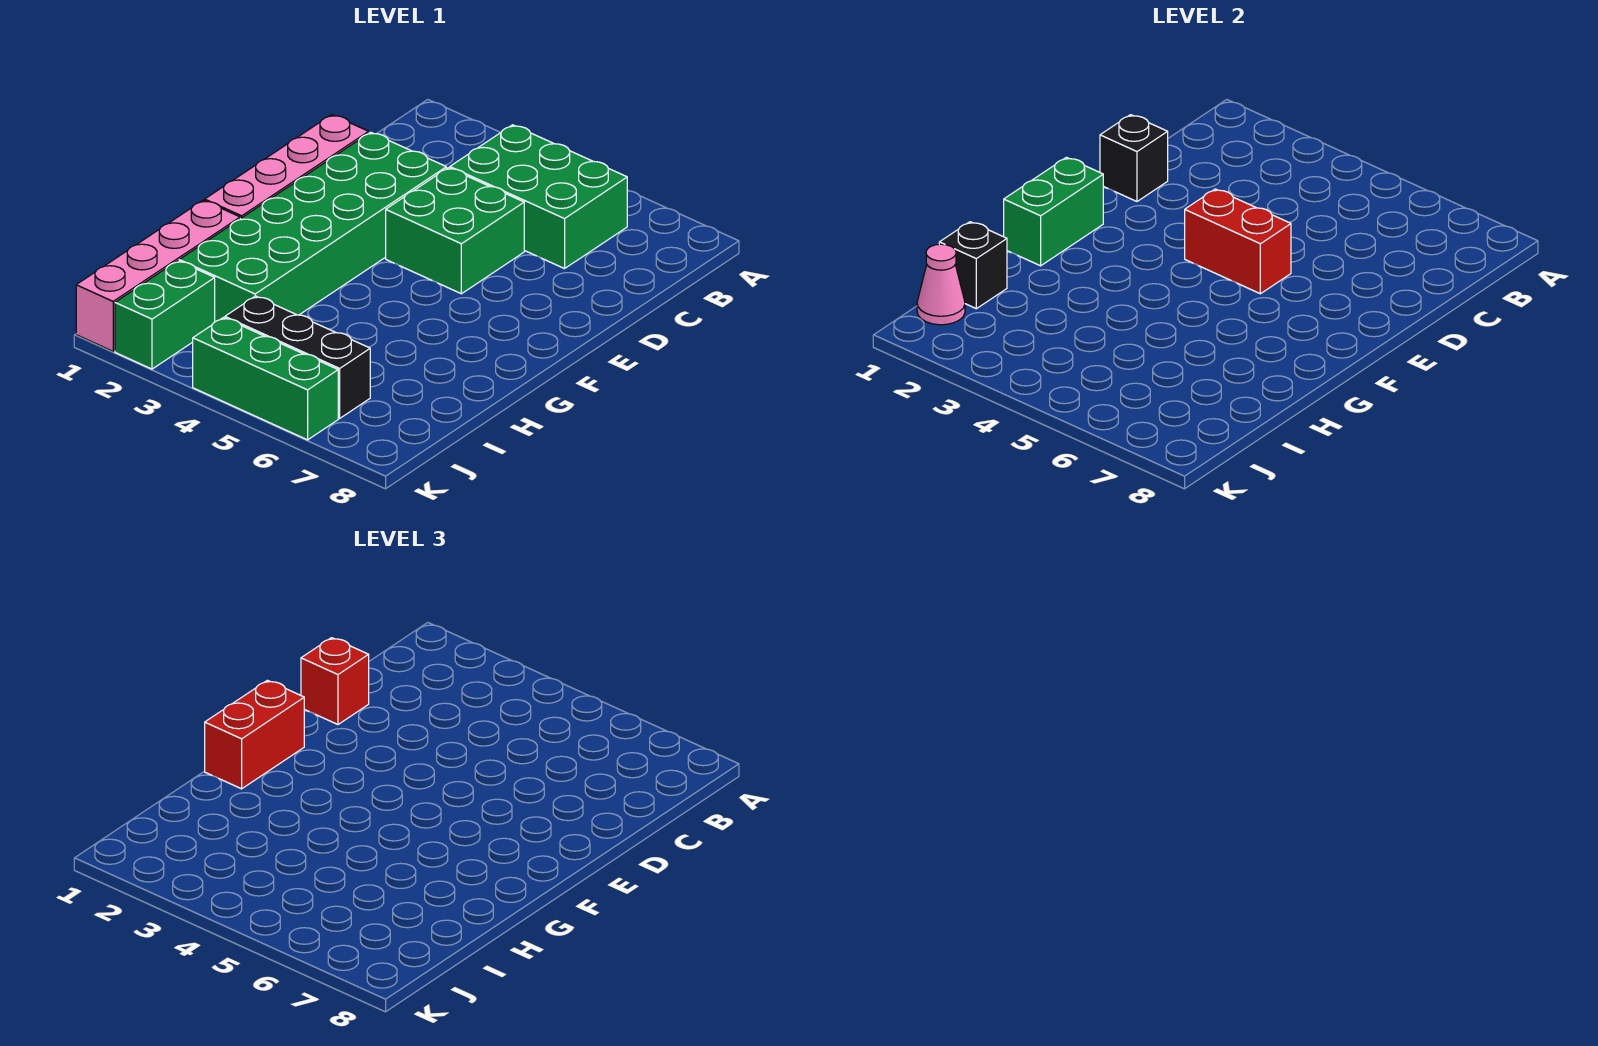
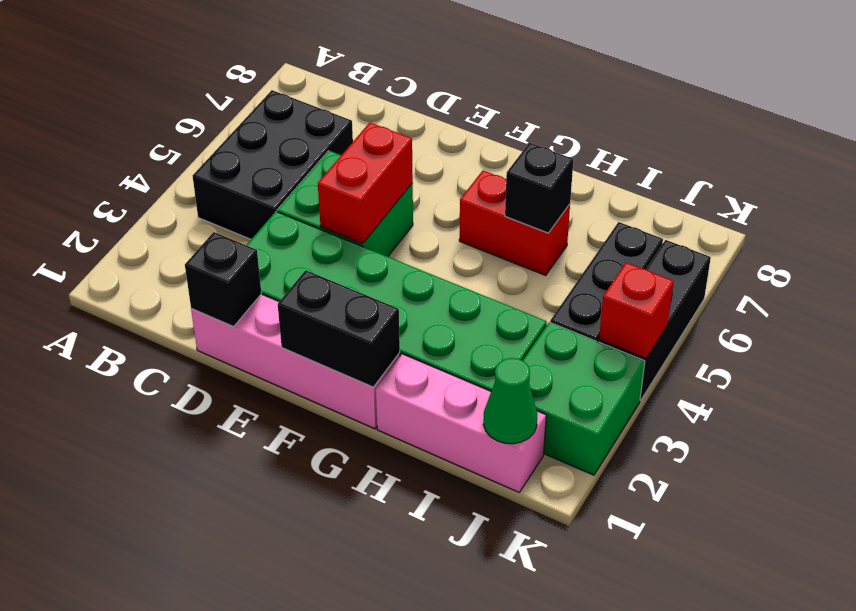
green 2x3 brick [450,125,627,269] -> black 2x3 brick [193,90,353,239]
red 1x1 brick [301,638,369,724] -> red 1x1 brick moved to [599,263,674,358]
green 1x2 brick [1004,157,1103,266] -> black 1x2 brick [278,270,400,387]
red 1x2 brick [205,680,304,789] -> red 1x2 brick moved to [459,171,570,275]
pink 1x4 brick [76,200,240,351] -> pink 1x3 brick [376,354,546,492]
black 1x1 brick [939,222,1007,309] -> black 1x1 brick moved to [505,143,573,233]
pink 1x1 cone [917,244,965,325] -> green 1x1 cone [483,358,537,444]
green 1x2 brick [115,261,215,369] -> green 2x2 brick [523,322,645,475]
green 1x3 brick [193,318,338,440] -> black 1x3 brick [599,240,711,400]

